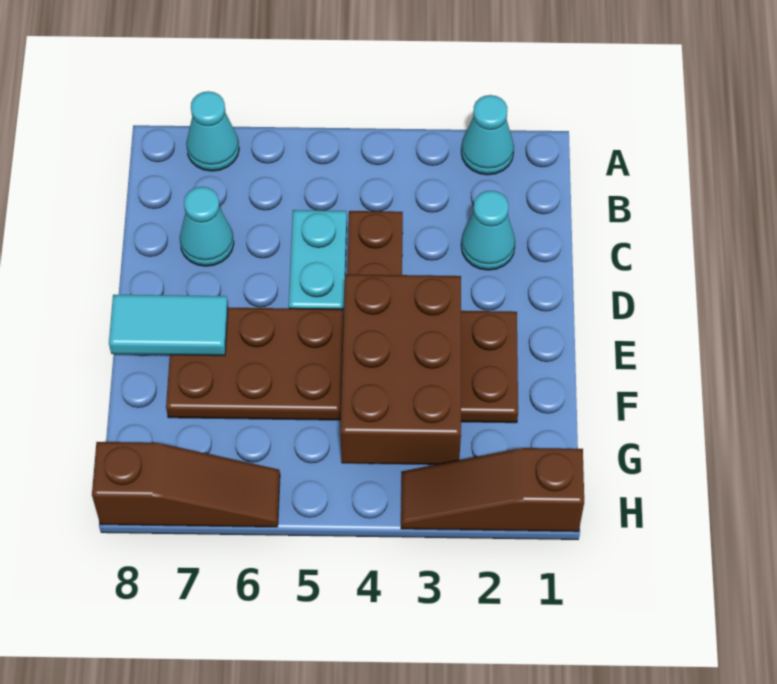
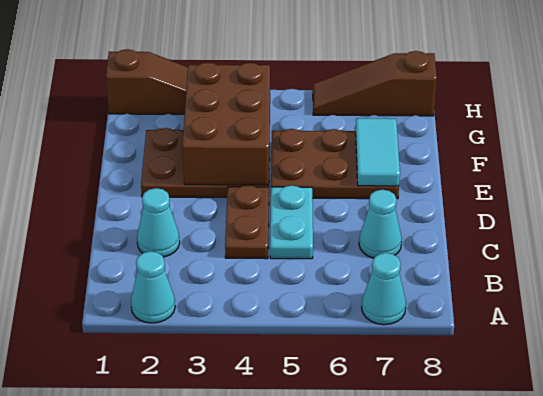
cyan 1x2 tile [109,295,228,356] -> cyan 1x2 tile turned to [356,118,400,186]

